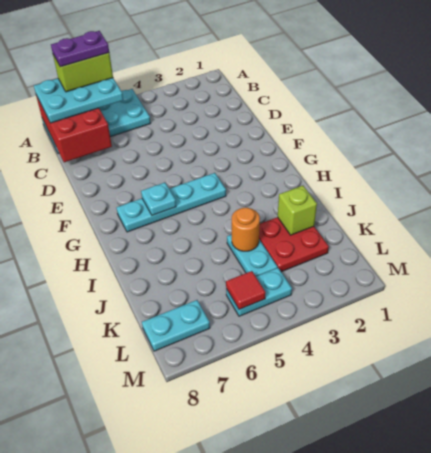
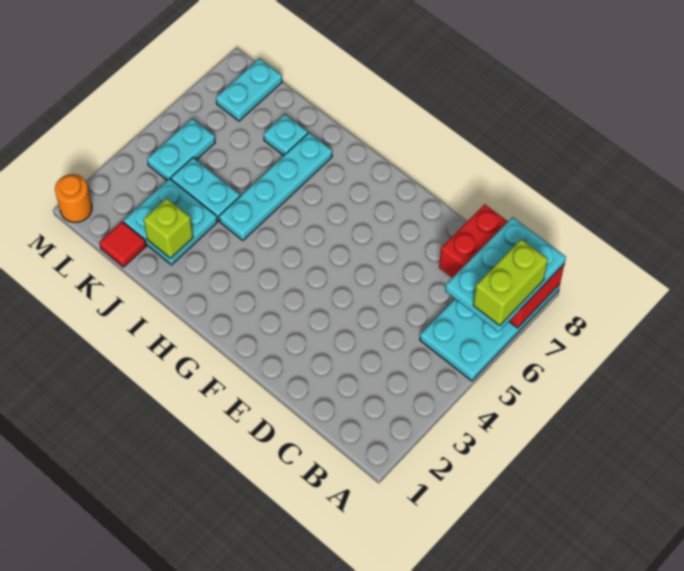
purple 1x2 plate [51,31,109,67] -> none
cyan 1x4 plate [117,173,226,232] -> cyan 1x4 plate moved to [219,133,332,241]
cyan 1x1 plate [141,183,176,215] -> cyan 1x1 plate moved to [264,114,308,156]
red 2x2 plate [259,217,329,272] -> cyan 2x2 plate [123,179,217,265]
orange 1x1 round brick [232,207,260,251] -> orange 1x1 round brick moved to [55,174,92,222]
red 1x1 tile [226,271,266,309] -> red 1x1 tile moved to [99,222,146,267]

